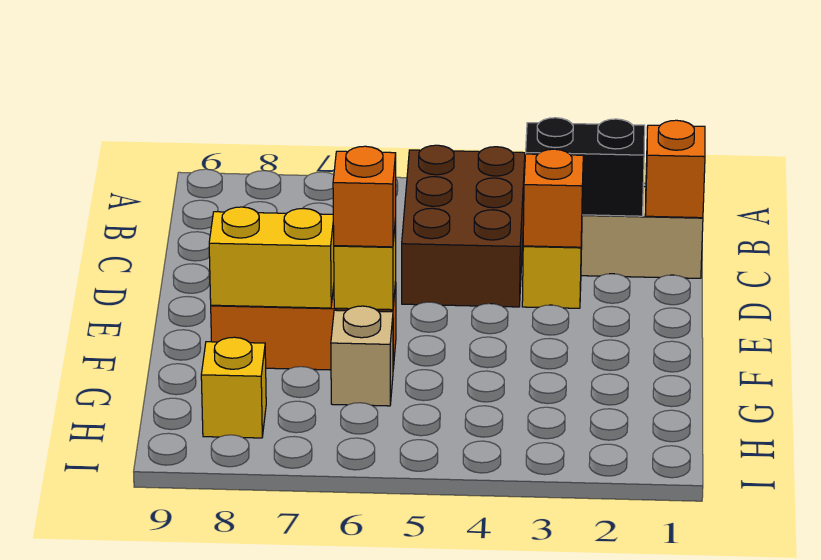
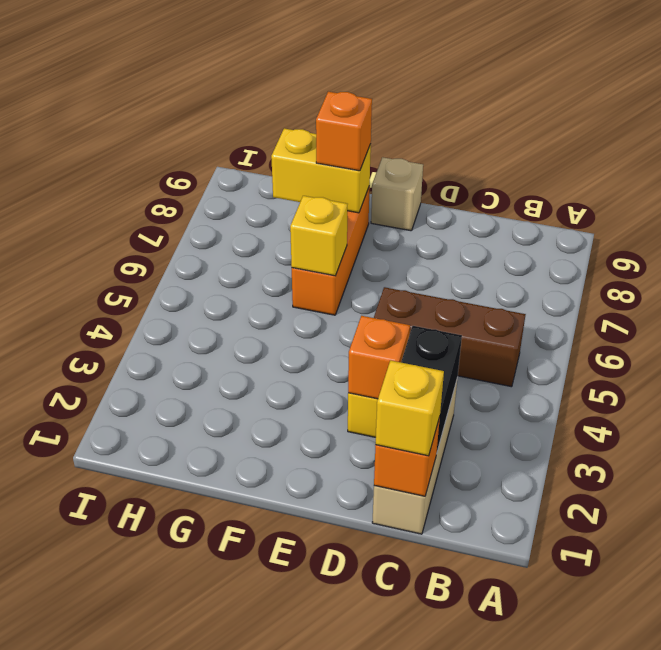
brown 2x3 brick [402,145,525,307] -> brown 1x3 brick [374,287,526,387]
orange 1x1 brick [333,146,396,247] -> orange 1x1 brick moved to [316,92,372,171]
yellow 1x2 brick [209,207,334,308] -> yellow 1x2 brick turned to [271,128,371,213]
tan 1x1 brick [331,306,393,406] -> tan 1x1 brick moved to [371,157,423,231]
yellow 1x1 brick [201,337,266,438] -> yellow 1x1 brick moved to [376,360,444,456]

